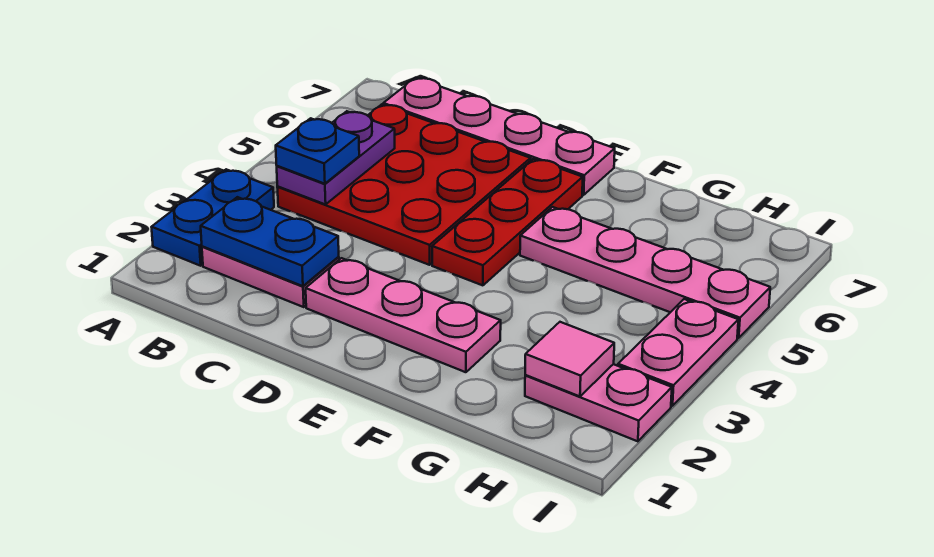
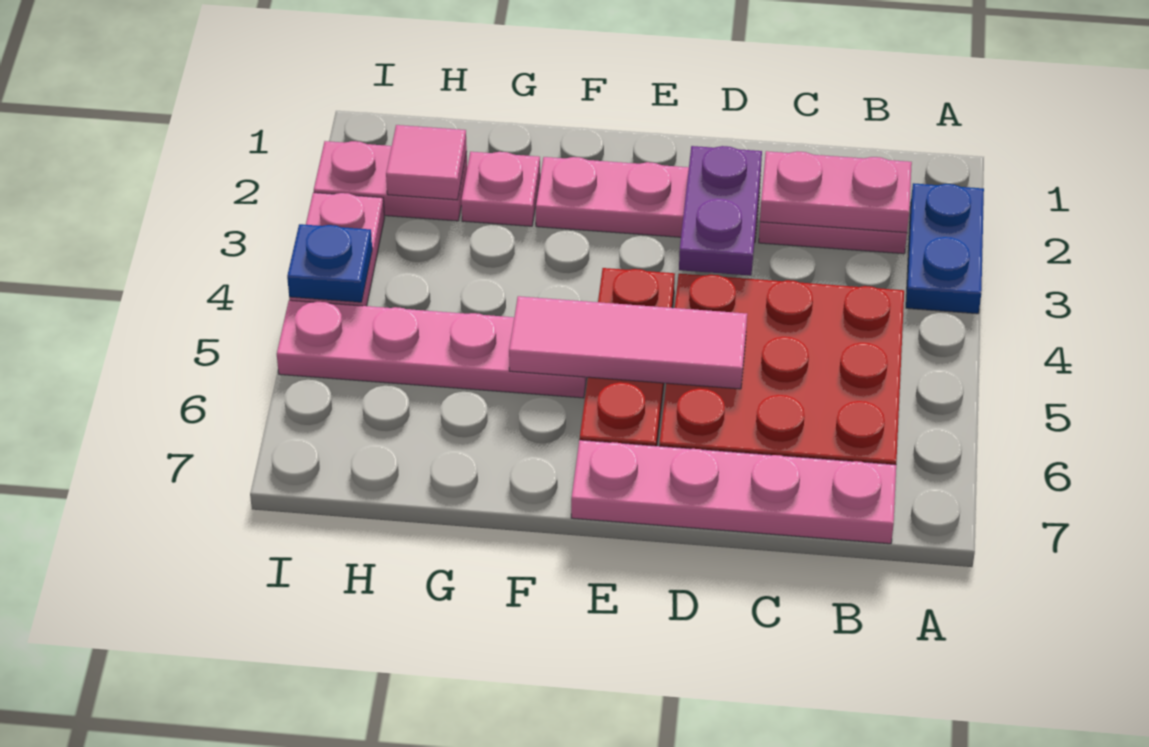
blue 1x2 plate [201,197,339,286] -> pink 1x2 plate [760,151,912,233]
purple 1x2 plate [277,111,395,204] -> purple 1x2 plate moved to [679,146,762,276]
blue 1x1 plate [276,118,359,184] -> blue 1x1 plate moved to [287,224,372,302]
none -> pink 1x3 tile [509,296,747,389]
none -> pink 1x1 plate [461,152,540,226]

